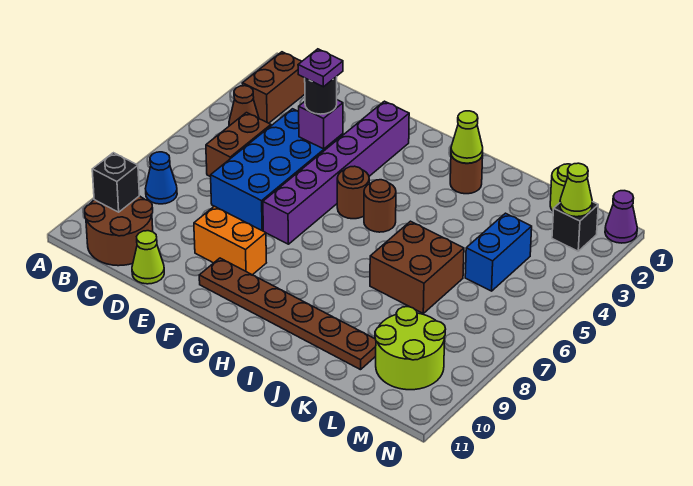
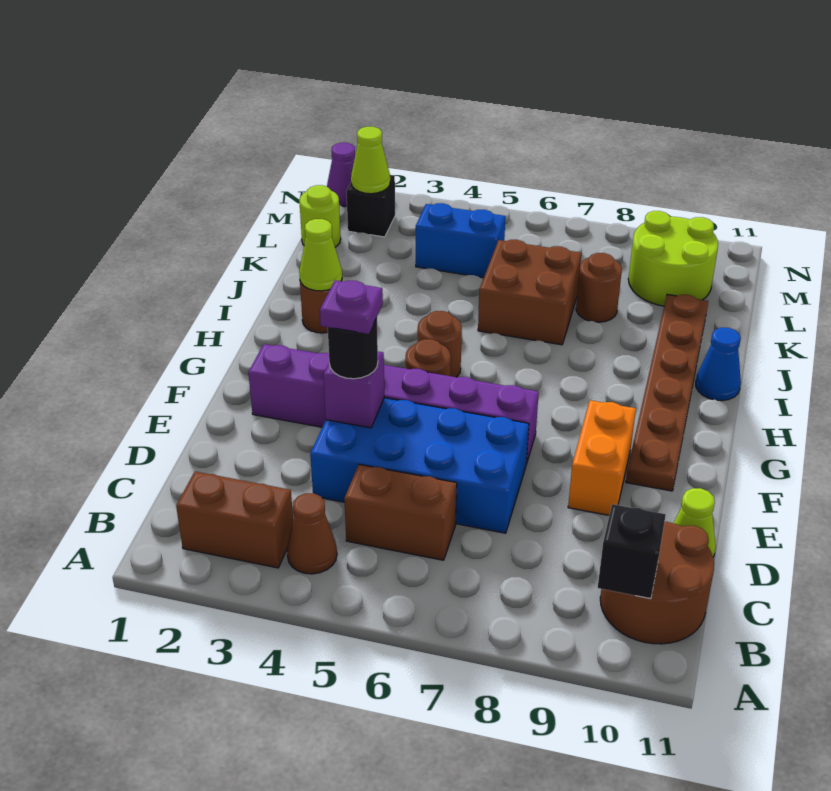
blue 1x1 cone [145,152,177,204] -> blue 1x1 cone moved to [696,328,741,401]
none -> brown 1x1 round brick [576,253,622,322]

